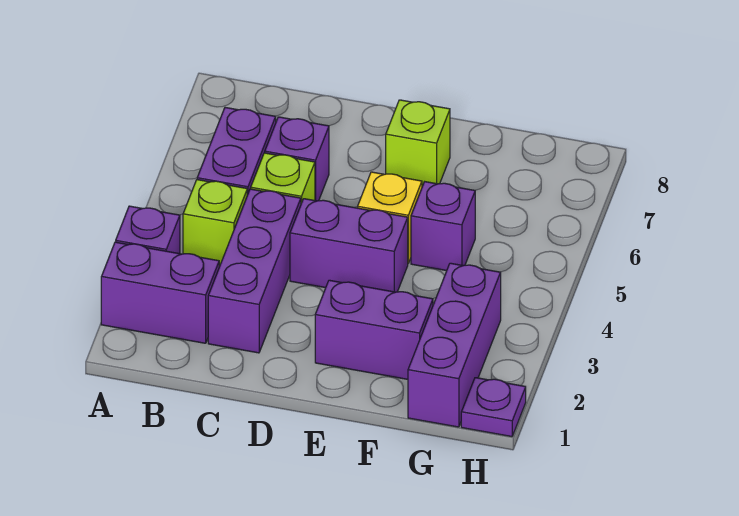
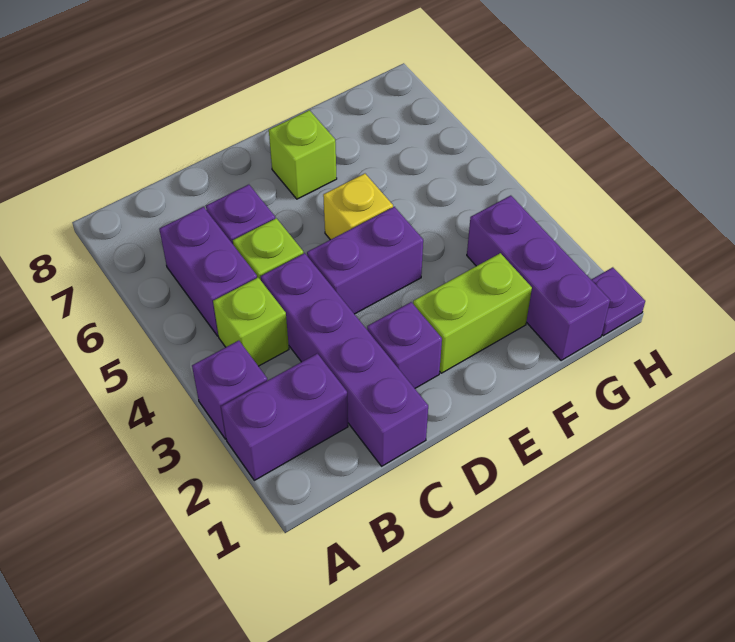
purple 1x3 brick [208,189,301,353] -> purple 1x4 brick [261,253,428,466]
purple 1x2 brick [315,280,433,379] -> lime 1x2 brick [413,253,532,373]
purple 1x1 brick [411,182,475,271] -> purple 1x1 brick moved to [367,302,442,388]

